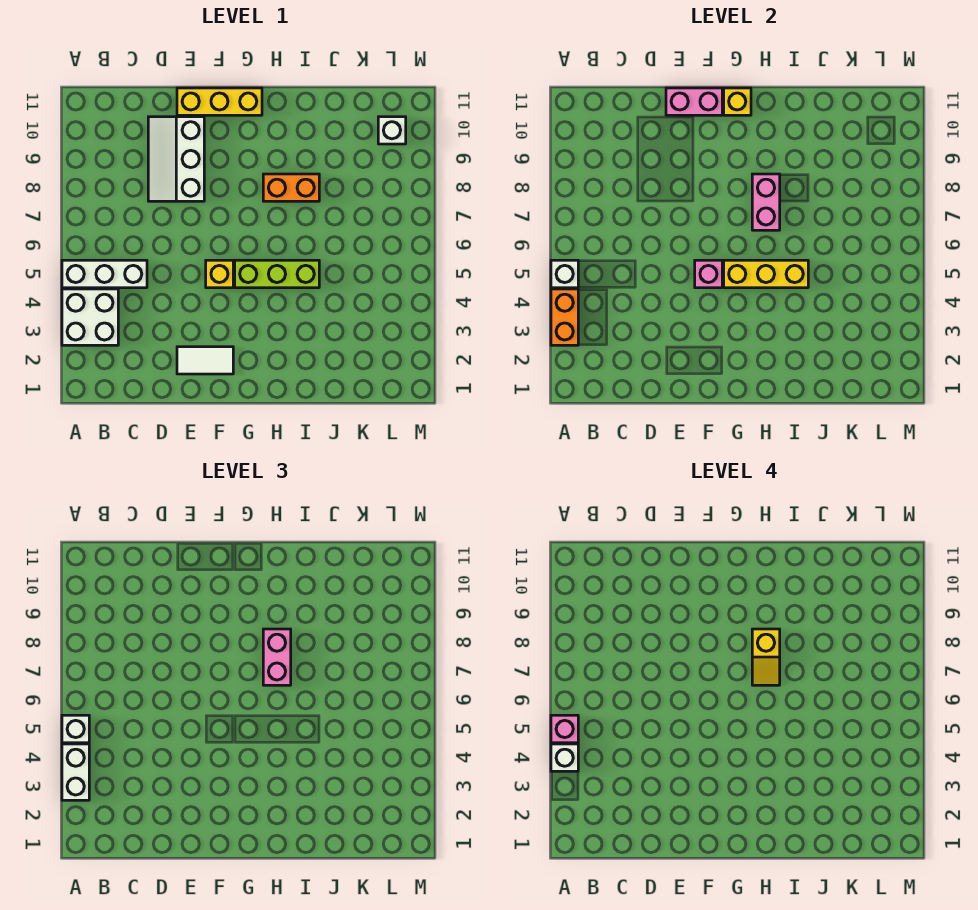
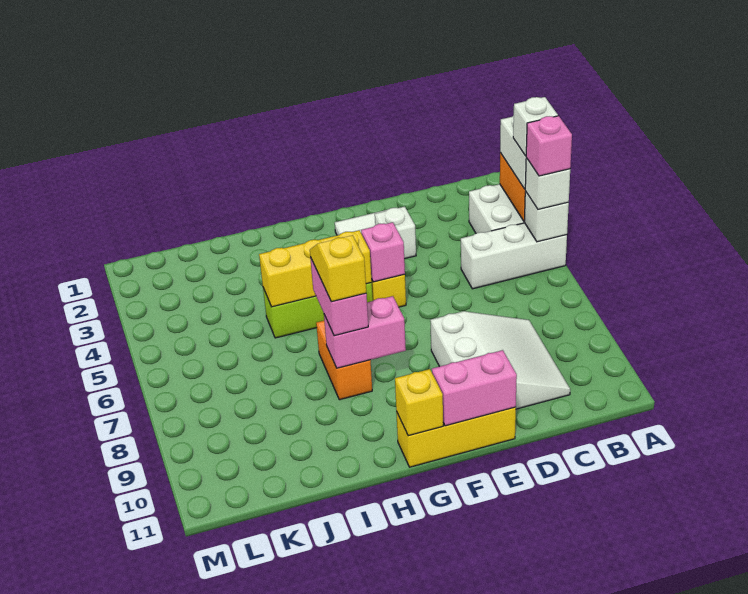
white 2x3 slope [148,117,204,201] -> white 3x3 slope [430,311,570,409]
pink 1x2 brick [752,174,780,230] -> pink 1x2 brick turned to [324,296,406,368]
orange 1x2 brick [263,174,319,201] -> orange 1x2 brick turned to [316,321,372,400]
white 1x1 brick [378,117,406,144] -> white 1x1 brick moved to [375,207,416,259]

